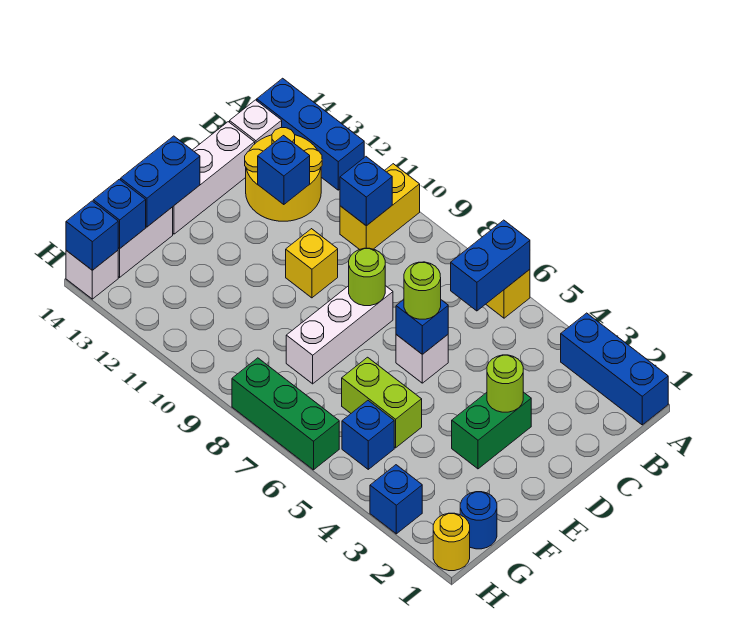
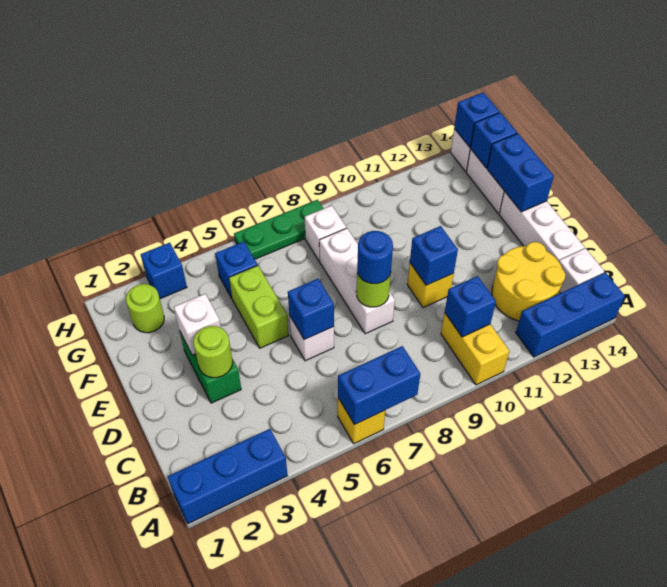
blue 1x2 brick [451,220,530,311] -> blue 1x2 brick turned to [338,346,420,425]
blue 1x1 brick [258,136,310,205] -> blue 1x1 brick moved to [410,226,458,285]
lime 1x1 round brick [404,262,441,319] -> lime 1x1 round brick moved to [126,284,164,333]
none -> white 1x1 brick [174,294,221,355]
lime 1x2 brick [342,357,422,448] -> lime 1x2 brick turned to [229,265,289,348]
blue 1x1 round brick [460,492,497,549] -> blue 1x1 round brick moved to [357,231,393,284]
none -> white 1x1 brick [305,206,346,261]
yellow 1x1 round brick [433,513,470,571] -> none
green 1x3 brick [232,358,339,470] -> green 1x3 plate [234,200,324,259]

